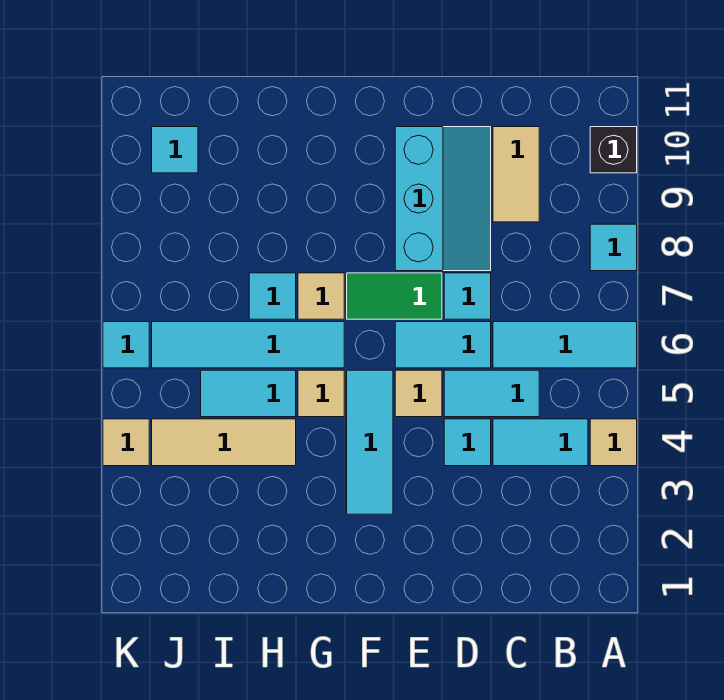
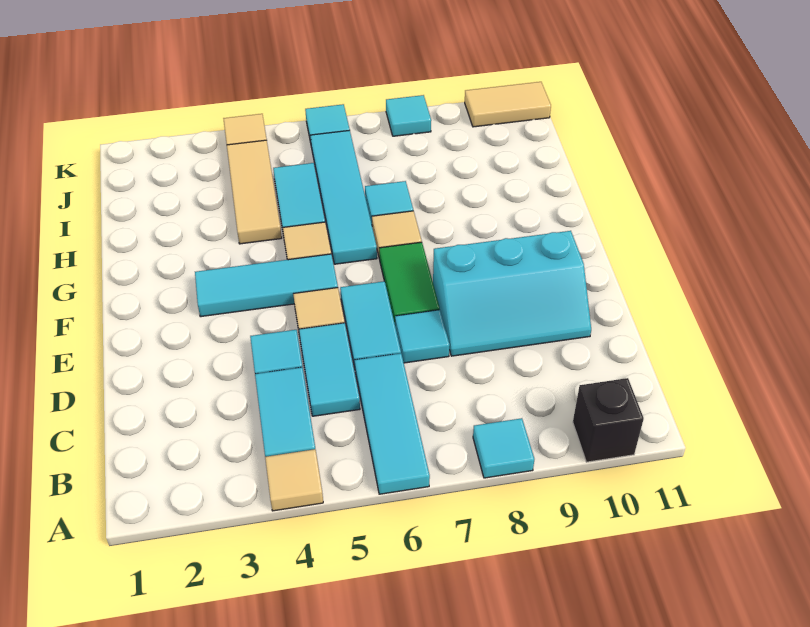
tan 1x2 tile [493,127,539,222] -> tan 1x2 tile moved to [465,82,551,127]
cyan 1x1 tile [152,127,198,173] -> cyan 1x1 tile moved to [386,95,431,136]

